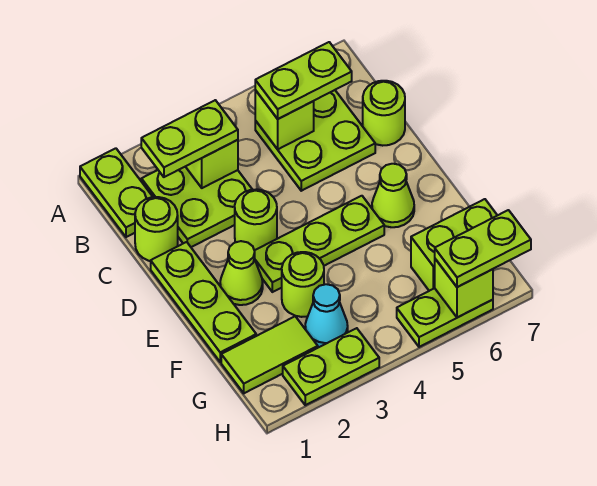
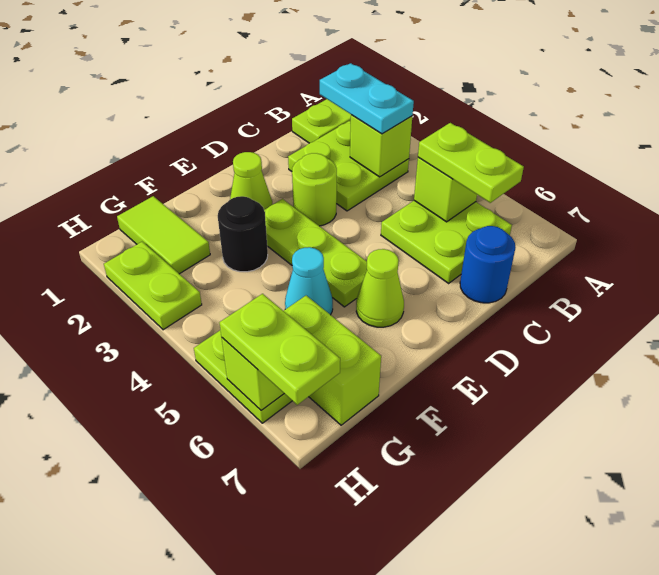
lime 1x2 plate [141,100,238,177] -> cyan 1x2 plate [320,63,414,134]
lime 1x1 round brick [135,197,178,261] -> none
lime 1x1 round brick [363,81,405,146] -> blue 1x1 round brick [460,226,516,303]
lime 1x3 plate [151,242,256,362] -> none
lime 1x1 round brick [282,252,324,317] -> black 1x1 round brick [218,196,268,272]
cyan 1x1 cone [305,284,348,347] -> cyan 1x1 cone moved to [285,247,333,315]

